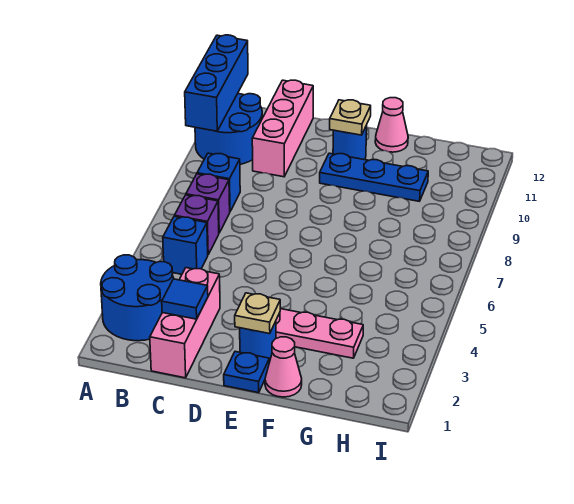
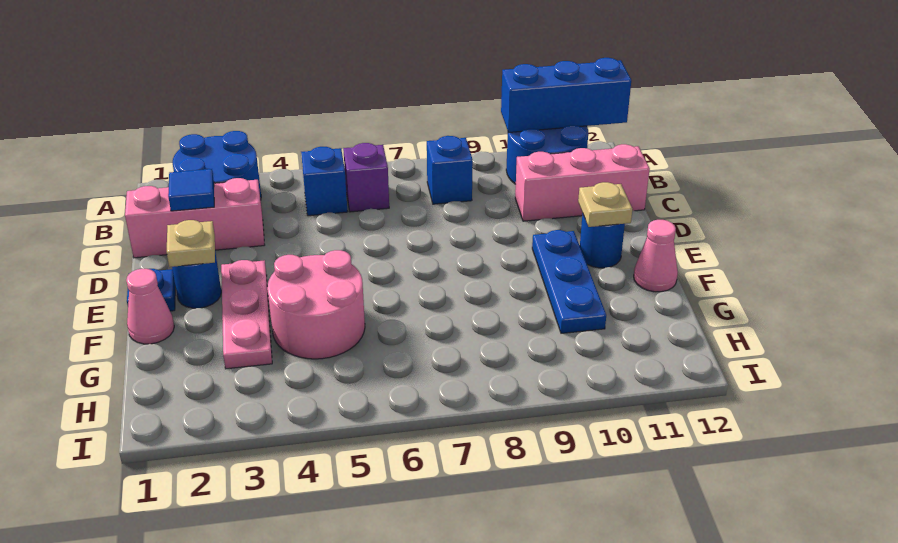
purple 1x1 brick [186,174,230,233] -> none
none -> pink 2x2 round brick [267,250,365,359]

